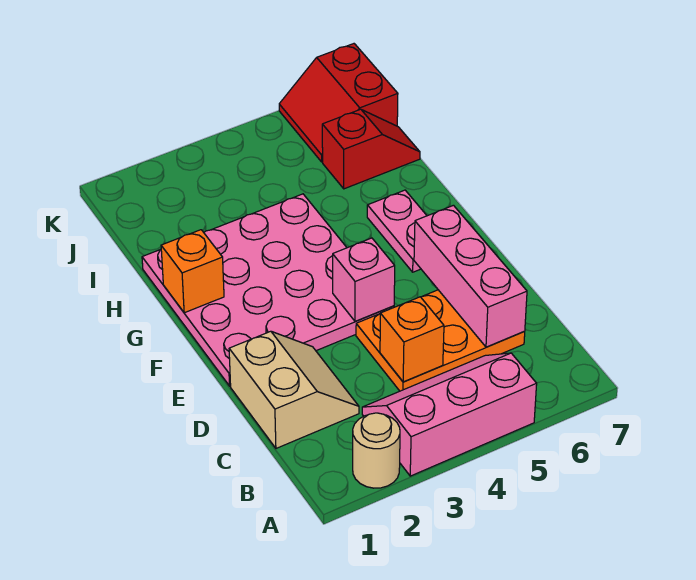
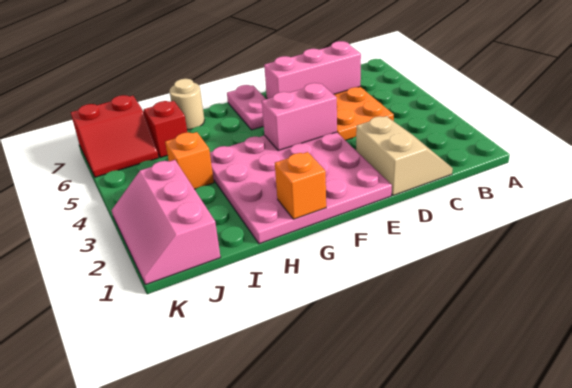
tan 1x1 round brick [353,413,400,488] -> tan 1x1 round brick moved to [169,79,204,130]
pink 2x3 slope [362,353,537,476] -> pink 2x3 slope moved to [112,160,221,285]
tan 2x2 slope [229,331,359,448] -> tan 2x2 slope turned to [356,116,453,196]
orange 1x1 brick [380,297,444,382] -> orange 1x1 brick moved to [165,132,214,189]
pink 1x1 brick [333,238,395,321] -> pink 1x2 brick [262,83,337,151]
pink 1x2 plate [367,190,427,272] -> pink 1x2 plate turned to [227,85,266,130]

